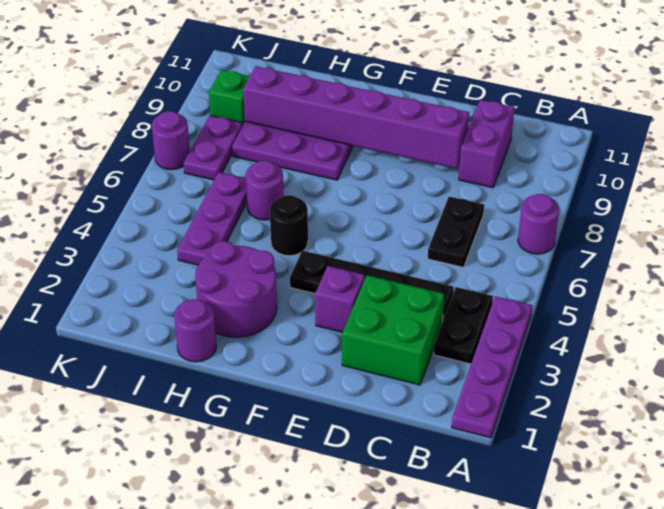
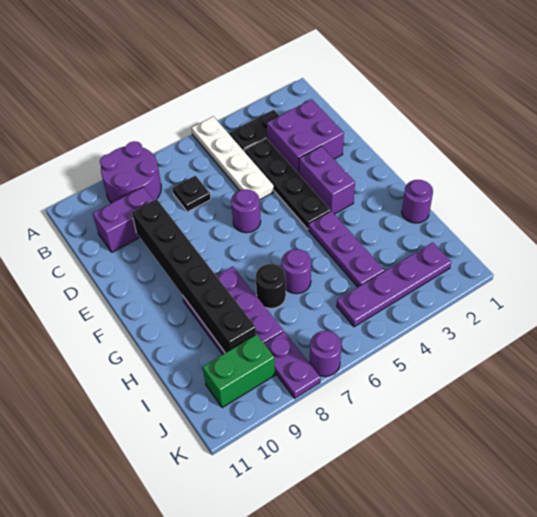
purple 1x4 plate [452,296,533,438] -> purple 1x4 plate moved to [337,243,451,327]
none -> white 1x4 plate [192,116,274,200]
purple 1x1 round brick [518,194,559,254] -> purple 1x1 round brick moved to [231,189,261,233]
green 2x2 brick [342,275,444,385] -> purple 2x2 brick [267,99,344,174]
black 1x2 plate [428,197,484,267] -> black 1x1 plate [172,176,211,212]
purple 1x6 brick [243,66,469,169] -> black 1x6 brick [132,199,256,353]
purple 1x1 brick [315,266,365,332] -> purple 1x2 brick [299,146,355,214]
purple 2x2 round brick [195,241,277,337] -> purple 2x2 round brick moved to [100,141,161,203]
black 1x1 round brick [270,195,308,256] -> black 1x1 round brick moved to [256,264,286,308]
purple 1x3 plate [177,172,247,265] -> purple 1x3 plate turned to [308,211,384,287]
purple 1x2 plate [184,115,243,180] -> purple 1x2 plate turned to [264,332,320,398]
green 1x1 brick [209,70,250,124] -> green 1x2 brick [203,335,275,408]

